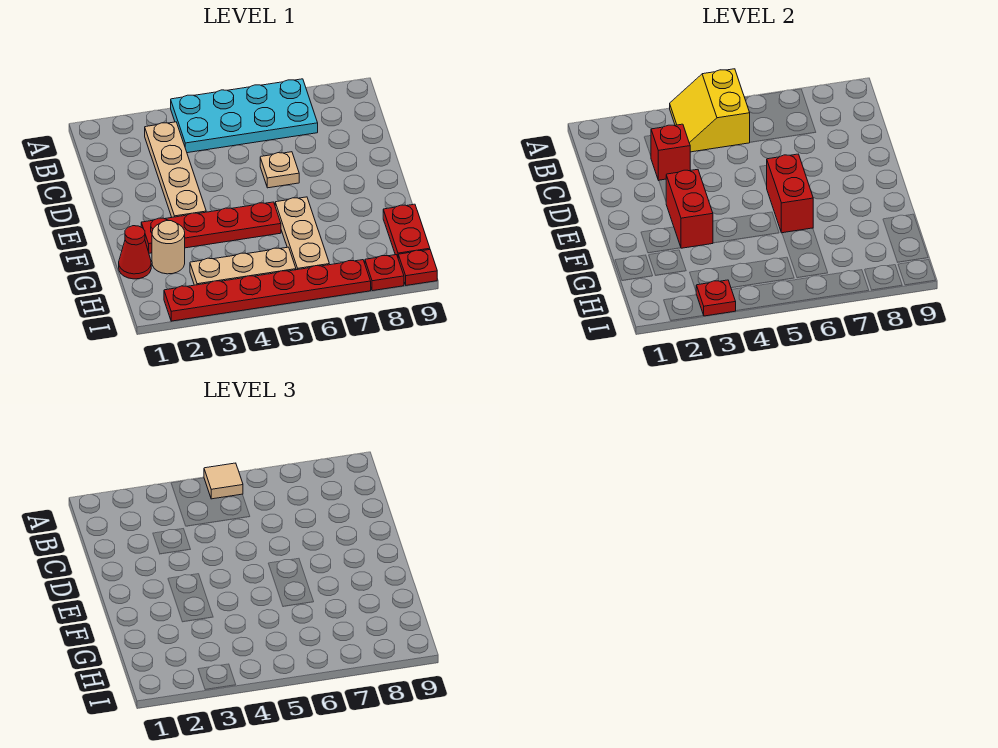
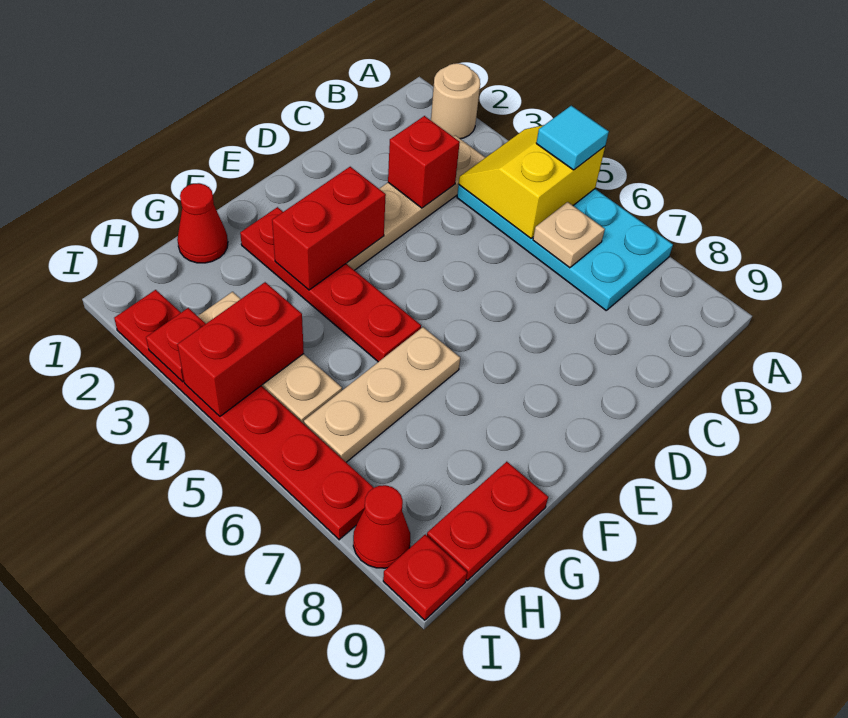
tan 1x1 tile [204,463,243,499] -> cyan 1x1 tile [536,106,609,170]
tan 1x1 plate [260,152,299,188] -> tan 1x1 plate moved to [533,202,605,268]
red 1x2 brick [767,154,813,233] -> red 1x2 brick moved to [177,282,304,416]
tan 1x1 round brick [152,221,185,274] -> tan 1x1 round brick moved to [431,63,480,139]
red 1x1 plate [365,255,404,291] -> red 1x1 cone [353,485,410,568]

